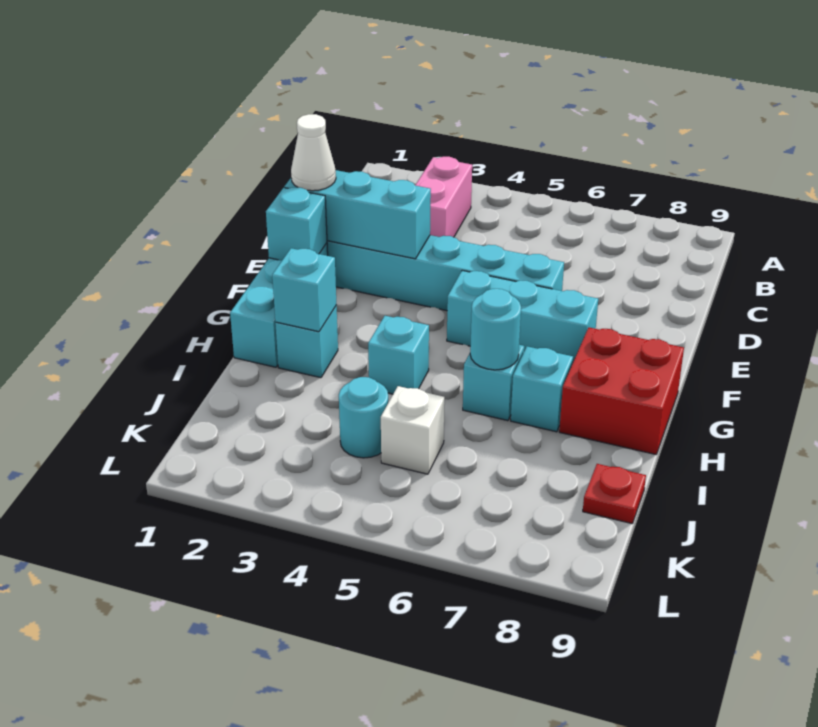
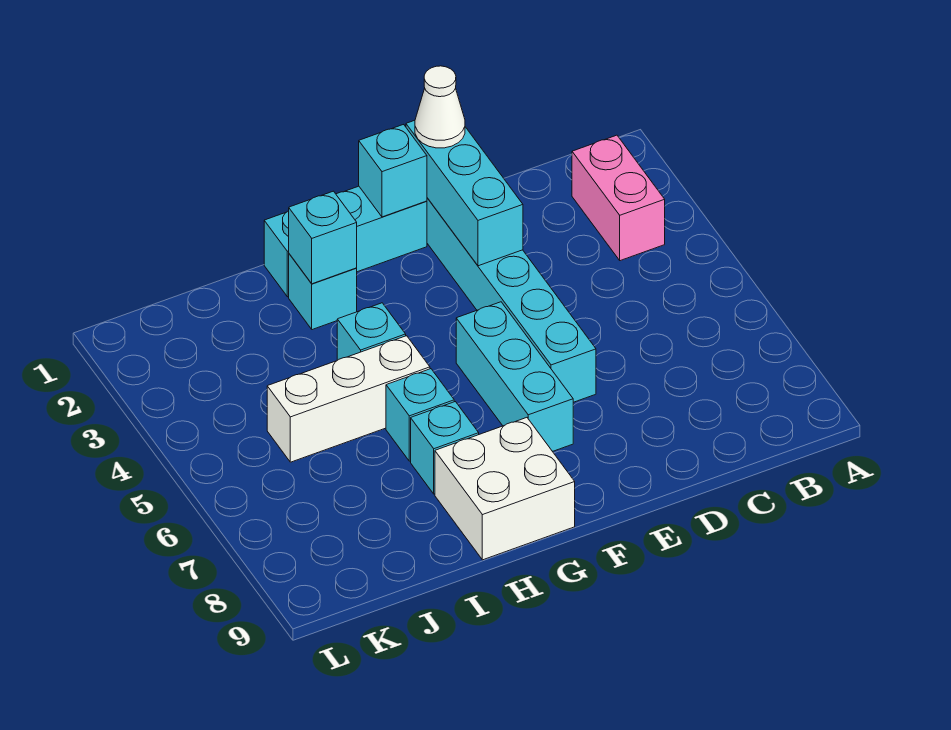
pink 1x2 brick [415,157,472,237] -> pink 1x2 brick turned to [572,135,665,261]
red 2x2 brick [559,328,684,454] -> white 2x2 brick [435,418,575,560]
cyan 1x1 round brick [470,289,521,370] -> none
cyan 1x1 round brick [339,377,388,458] -> none
white 1x1 brick [381,386,445,474] -> white 1x3 brick [267,336,430,462]
red 1x1 plate [583,464,646,524] -> none

